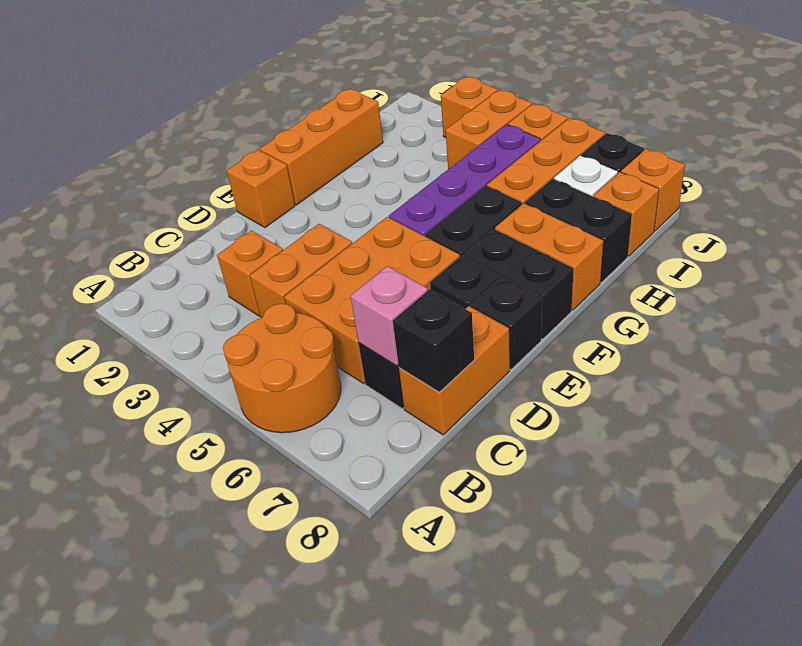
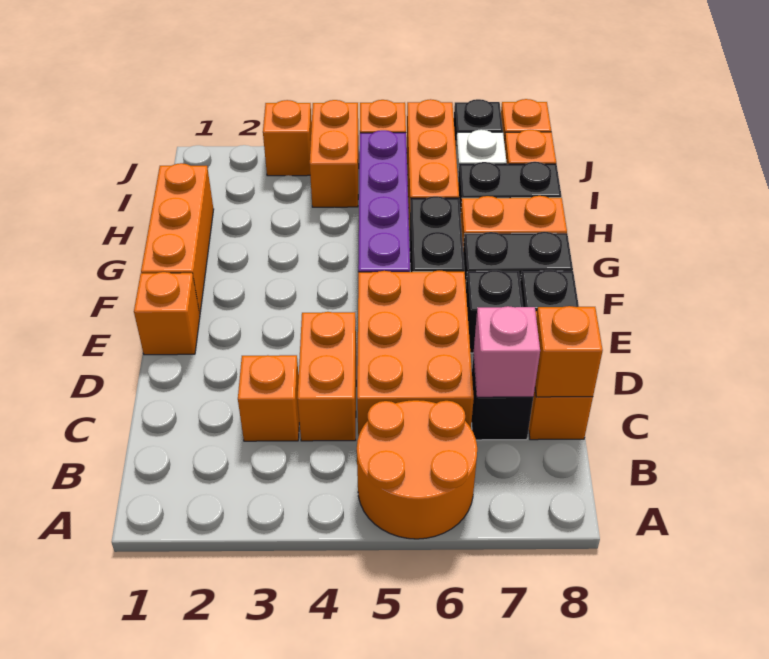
black 1x1 brick [393,289,474,392] -> orange 1x1 brick [535,306,603,397]

